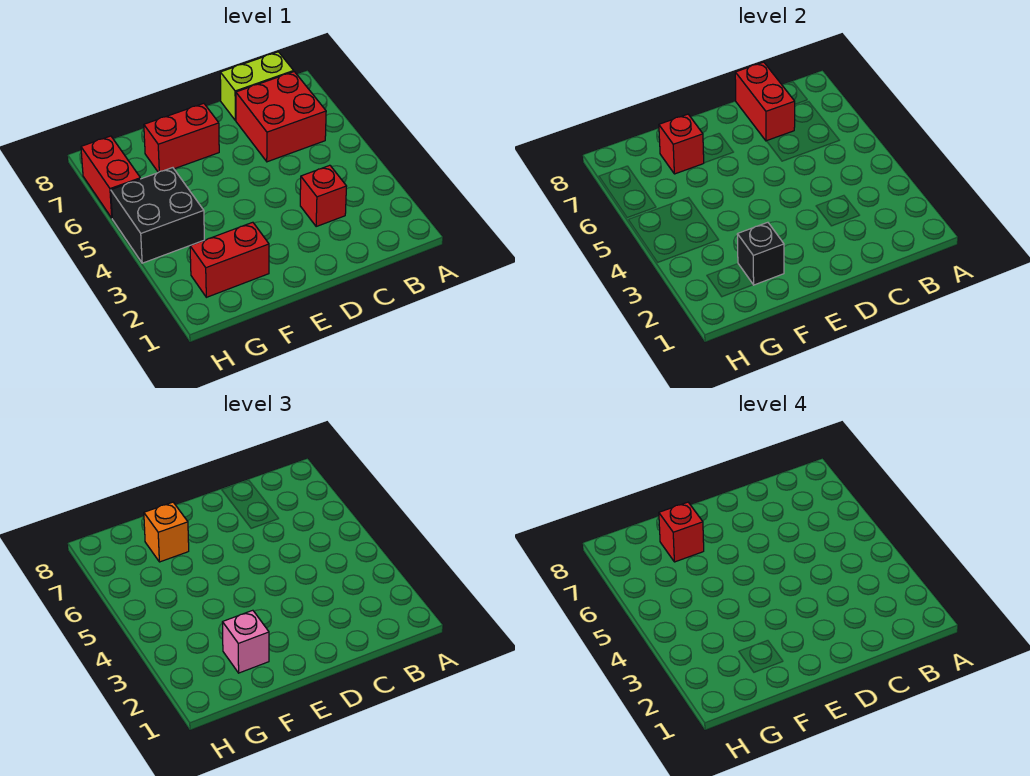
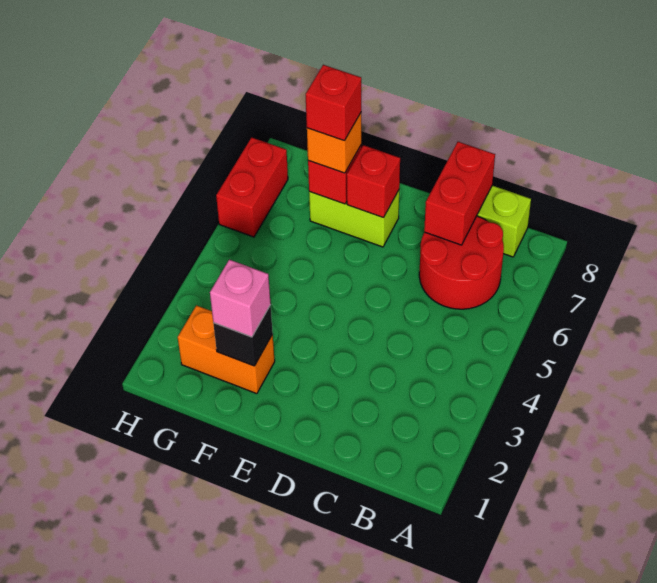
red 2x2 brick [236,72,326,162] -> red 2x2 round brick [419,216,504,309]
red 1x1 brick [300,165,347,227] -> red 1x1 brick moved to [347,145,400,218]
red 1x2 brick [144,103,219,172] -> lime 1x2 brick [309,190,399,247]
red 1x2 brick [190,222,269,297] -> orange 1x2 brick [178,305,275,394]
black 2x2 brick [111,168,204,263] -> none

